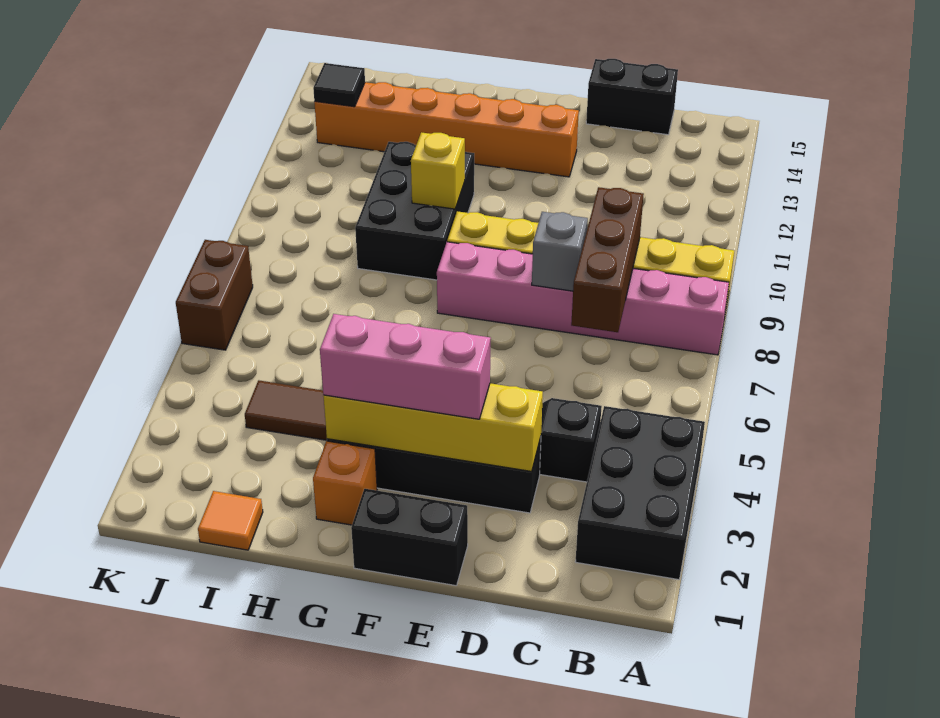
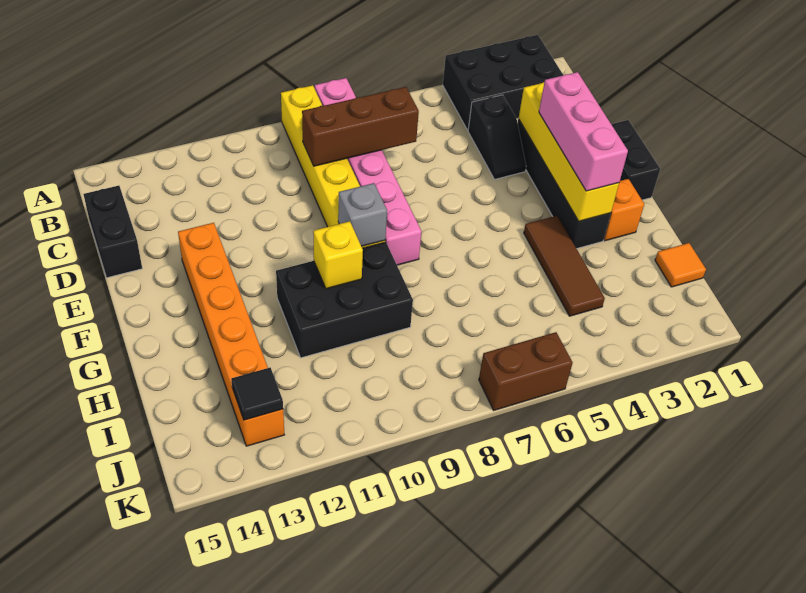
grey 1x1 brick [532,212,588,291] -> grey 1x1 brick moved to [338,183,387,246]

